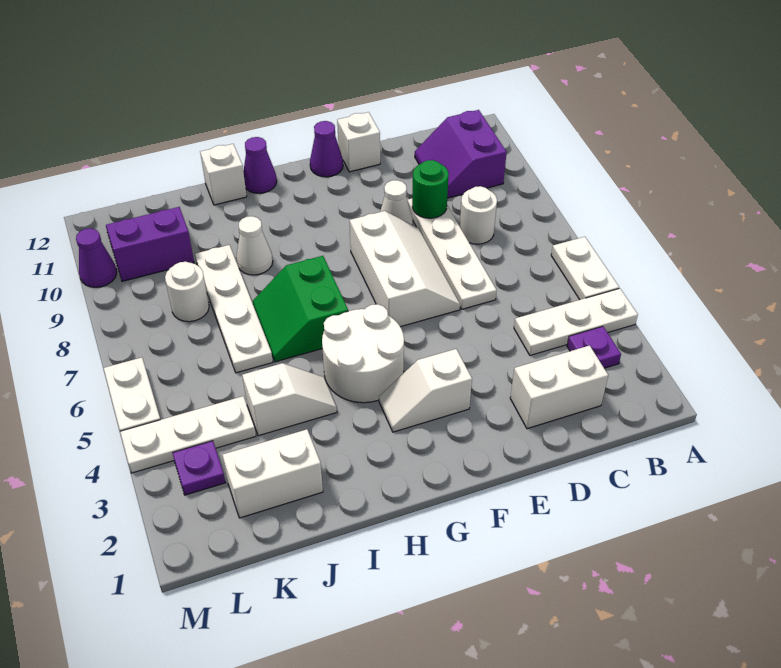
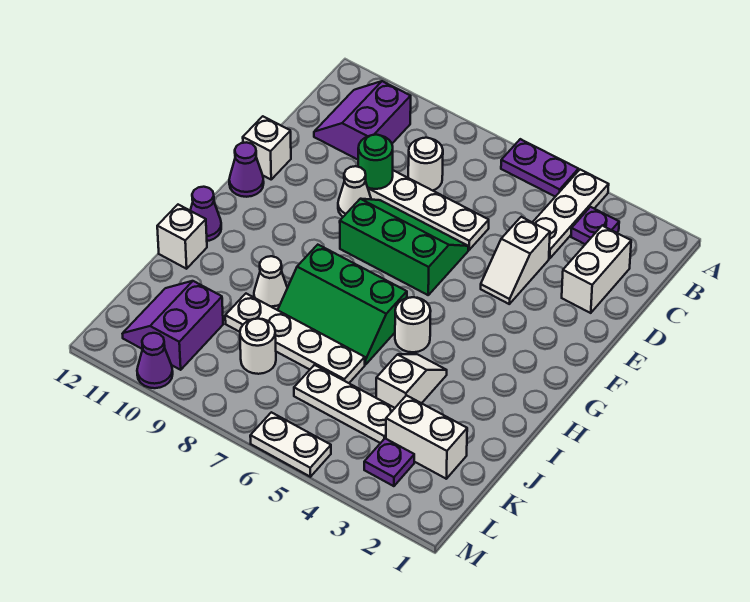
white 1x2 plate [551,237,619,300] -> purple 1x2 plate [501,139,578,197]
purple 2x2 slope [415,110,507,198] -> purple 2x2 slope turned to [314,81,411,160]
white 2x3 slope [350,211,460,327] -> green 2x3 slope [340,199,468,295]
white 1x2 slope [379,349,472,432] -> white 1x2 slope moved to [481,217,550,304]
white 2x2 round brick [322,304,404,403] -> white 1x1 round brick [395,297,431,352]
green 2x2 slope [253,256,348,362] -> green 2x3 slope [278,245,407,365]
white 1x2 brick [222,429,323,518] -> white 1x2 brick turned to [386,395,467,479]
white 1x3 plate [120,396,256,473] -> white 1x3 plate turned to [294,365,395,443]

